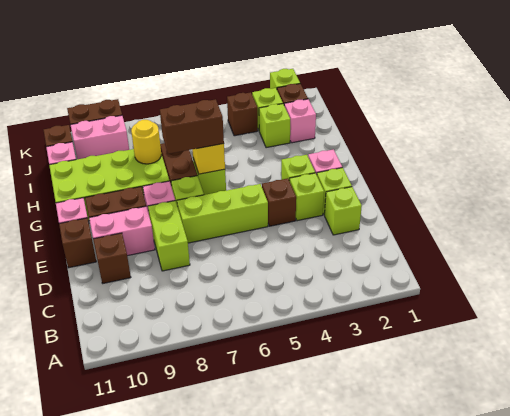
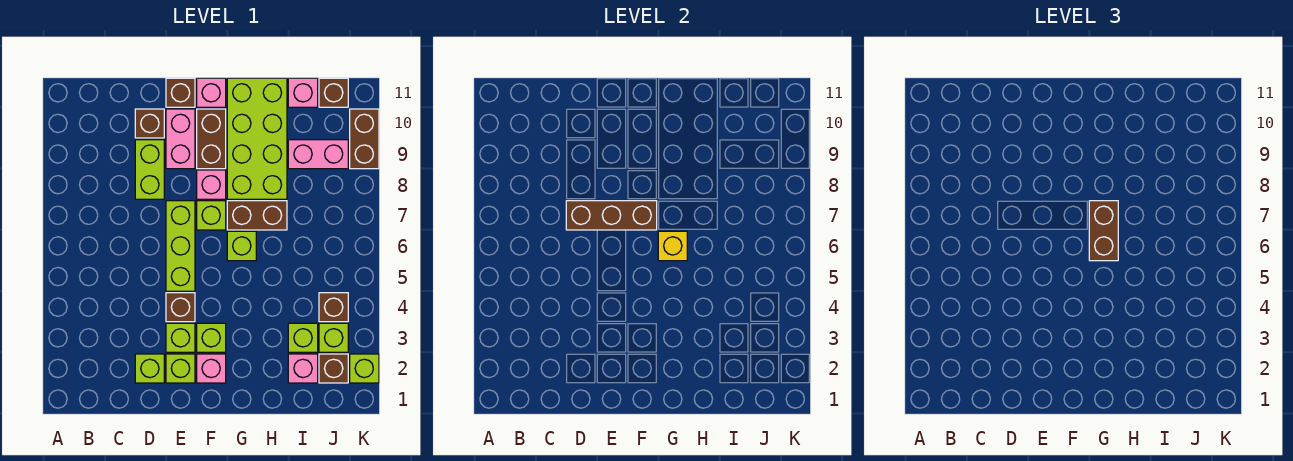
none -> brown 1x3 brick [566,201,657,230]
lime 1x2 brick [148,201,190,271] -> lime 1x2 brick turned to [135,140,164,199]
yellow 1x1 round brick [131,120,161,164] -> none
pink 1x2 brick [71,115,129,159] -> pink 1x2 brick turned to [288,140,348,169]

